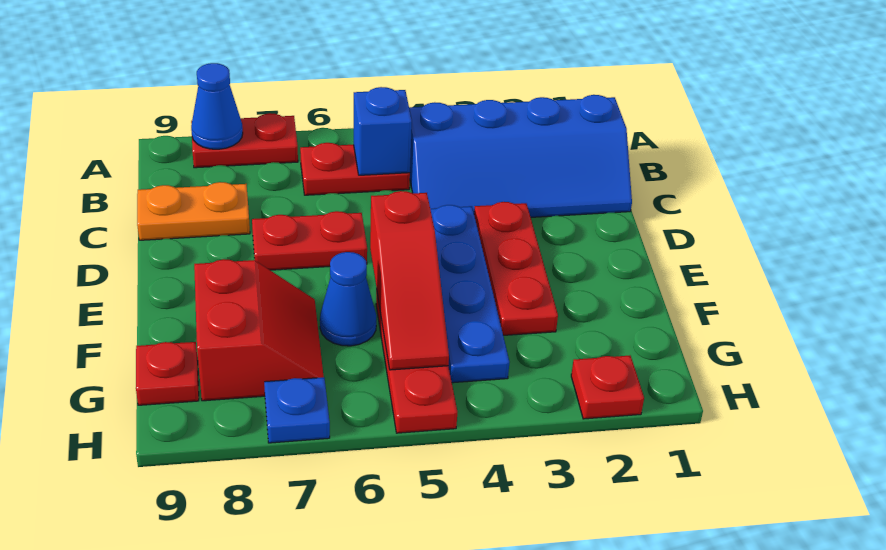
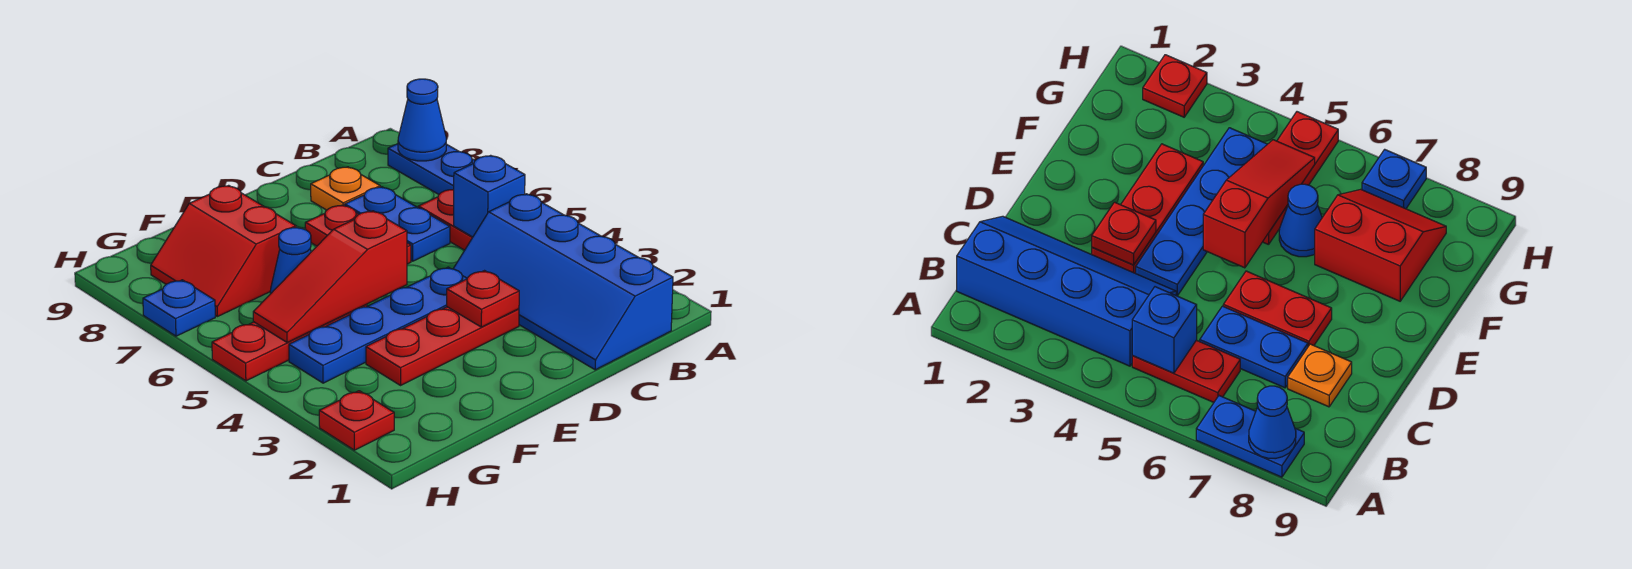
red 1x2 plate [191,113,298,168] -> blue 1x2 plate [388,144,475,194]
none -> blue 1x2 plate [345,187,450,261]
orange 1x2 plate [137,182,250,240] -> orange 1x1 plate [311,167,380,210]
red 2x2 slope [194,259,324,401] -> red 2x2 slope turned to [151,185,296,317]
red 1x1 plate [136,342,199,405] -> red 1x1 plate moved to [447,271,519,327]

